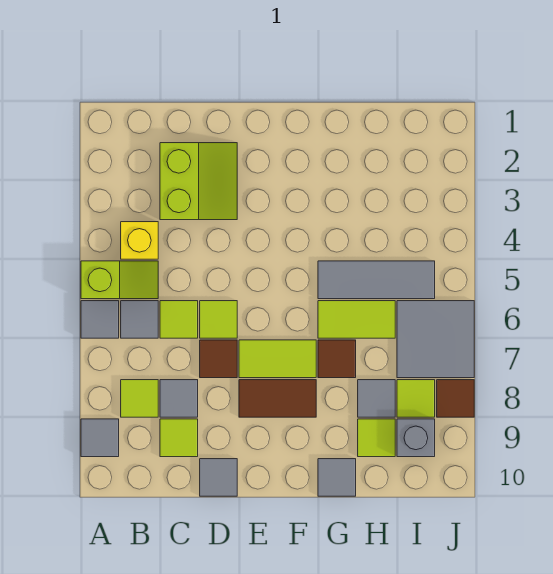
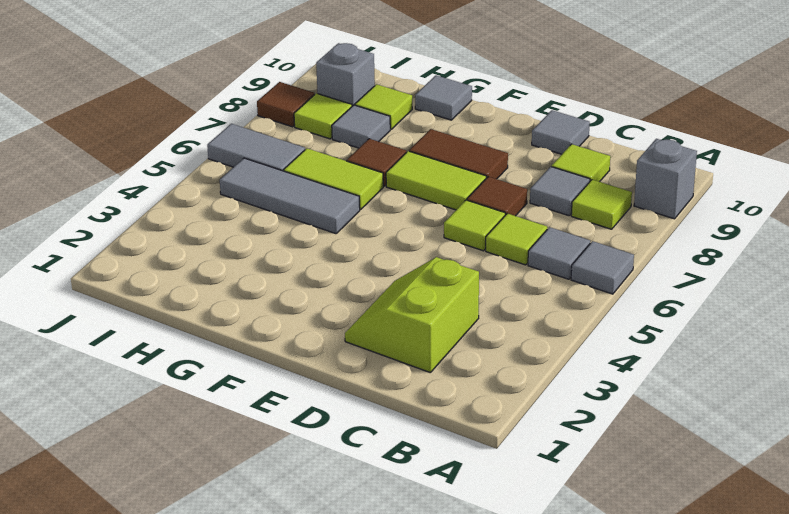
lime 1x2 slope [81,261,158,299] -> none
grey 1x1 tile [81,419,119,457] -> grey 1x1 brick [634,139,697,219]
yellow 1x1 brick [121,222,158,259] -> none
grey 2x2 tile [397,301,474,378] -> grey 1x2 tile [207,124,305,171]

